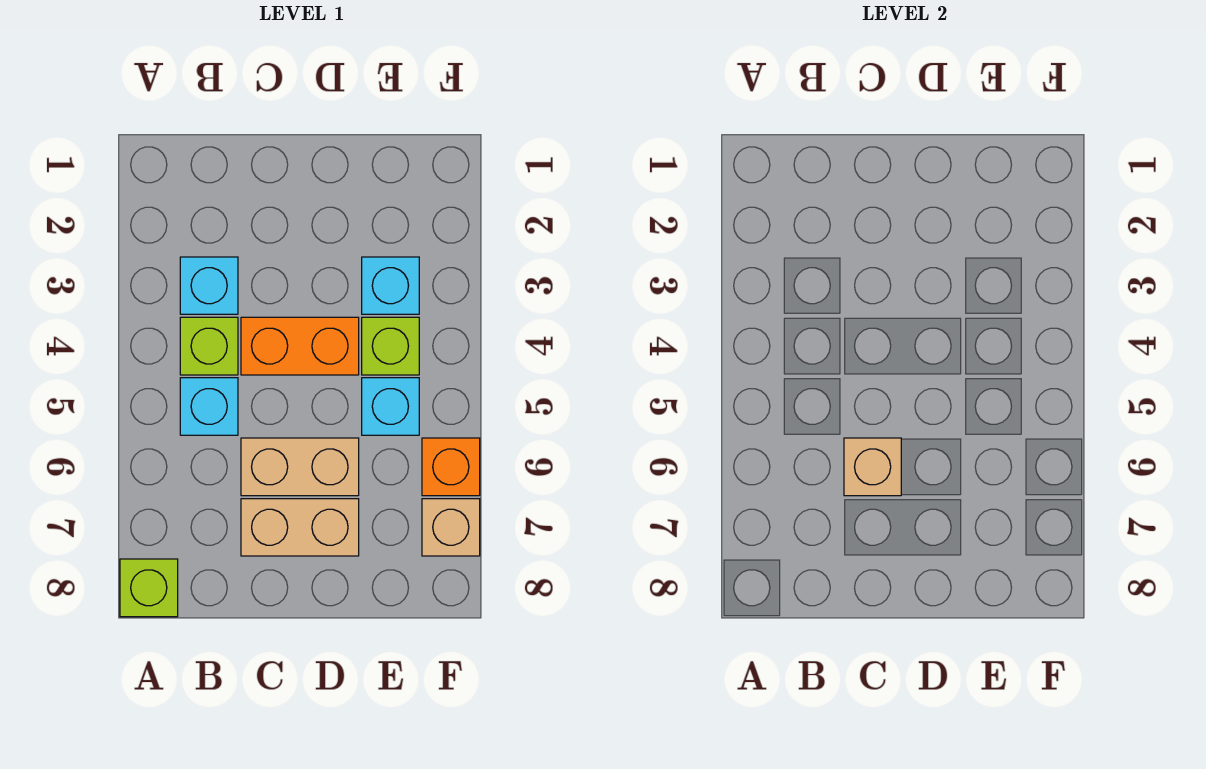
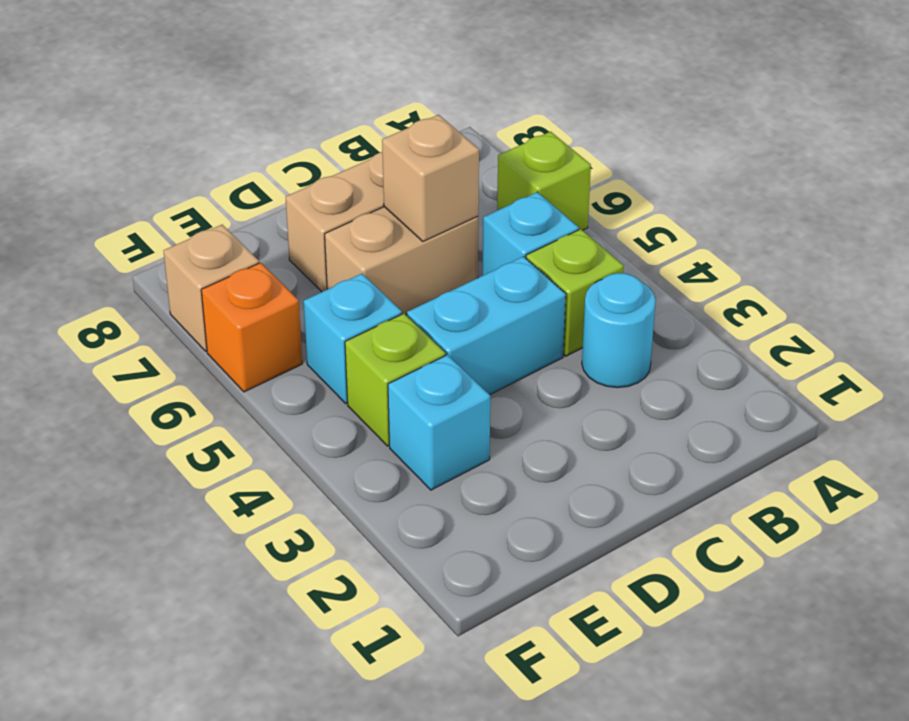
lime 1x1 brick [120,559,178,617] -> lime 1x1 brick moved to [497,132,591,230]
cyan 1x1 brick [180,257,238,314] -> cyan 1x1 round brick [582,273,656,388]
orange 1x2 brick [241,317,359,375] -> cyan 1x2 brick [407,256,566,395]

